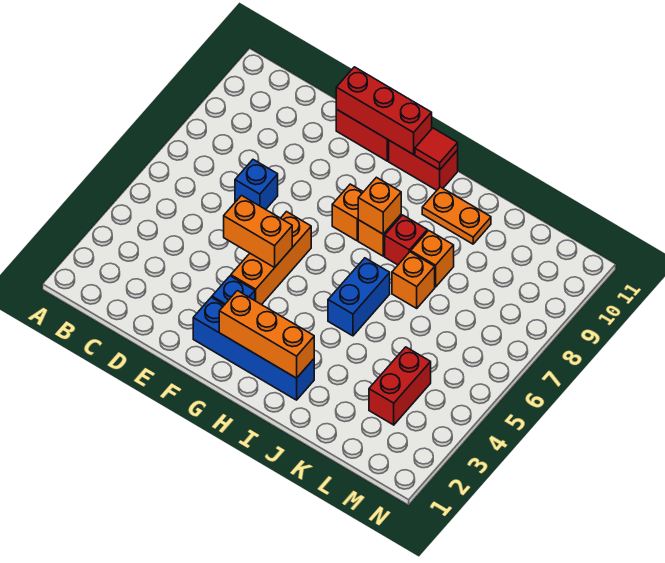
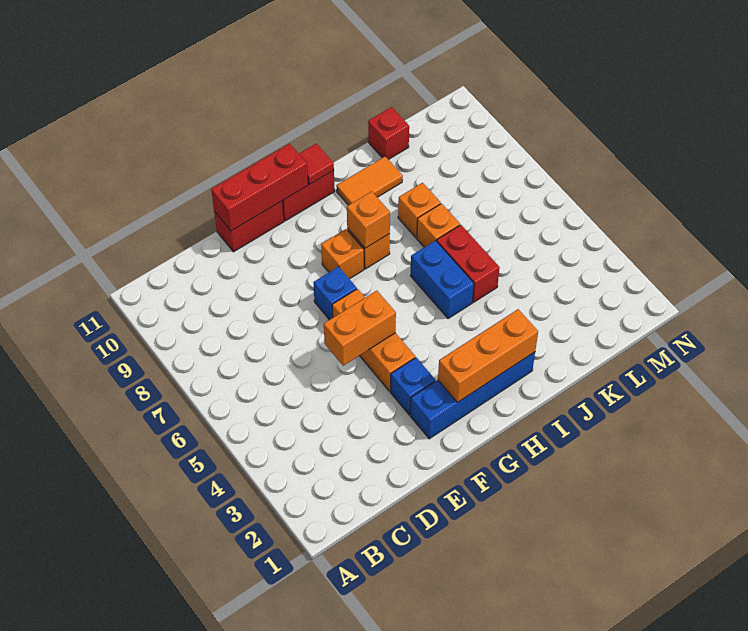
blue 1x1 brick [235,160,278,209] -> blue 1x1 brick moved to [313,267,357,320]
red 1x1 brick [385,215,427,265] -> red 1x1 brick moved to [368,107,409,160]
orange 1x2 plate [422,187,491,244] -> orange 1x2 tile [336,156,403,205]
red 1x2 brick [369,347,431,425] -> red 1x2 brick moved to [437,225,500,302]

